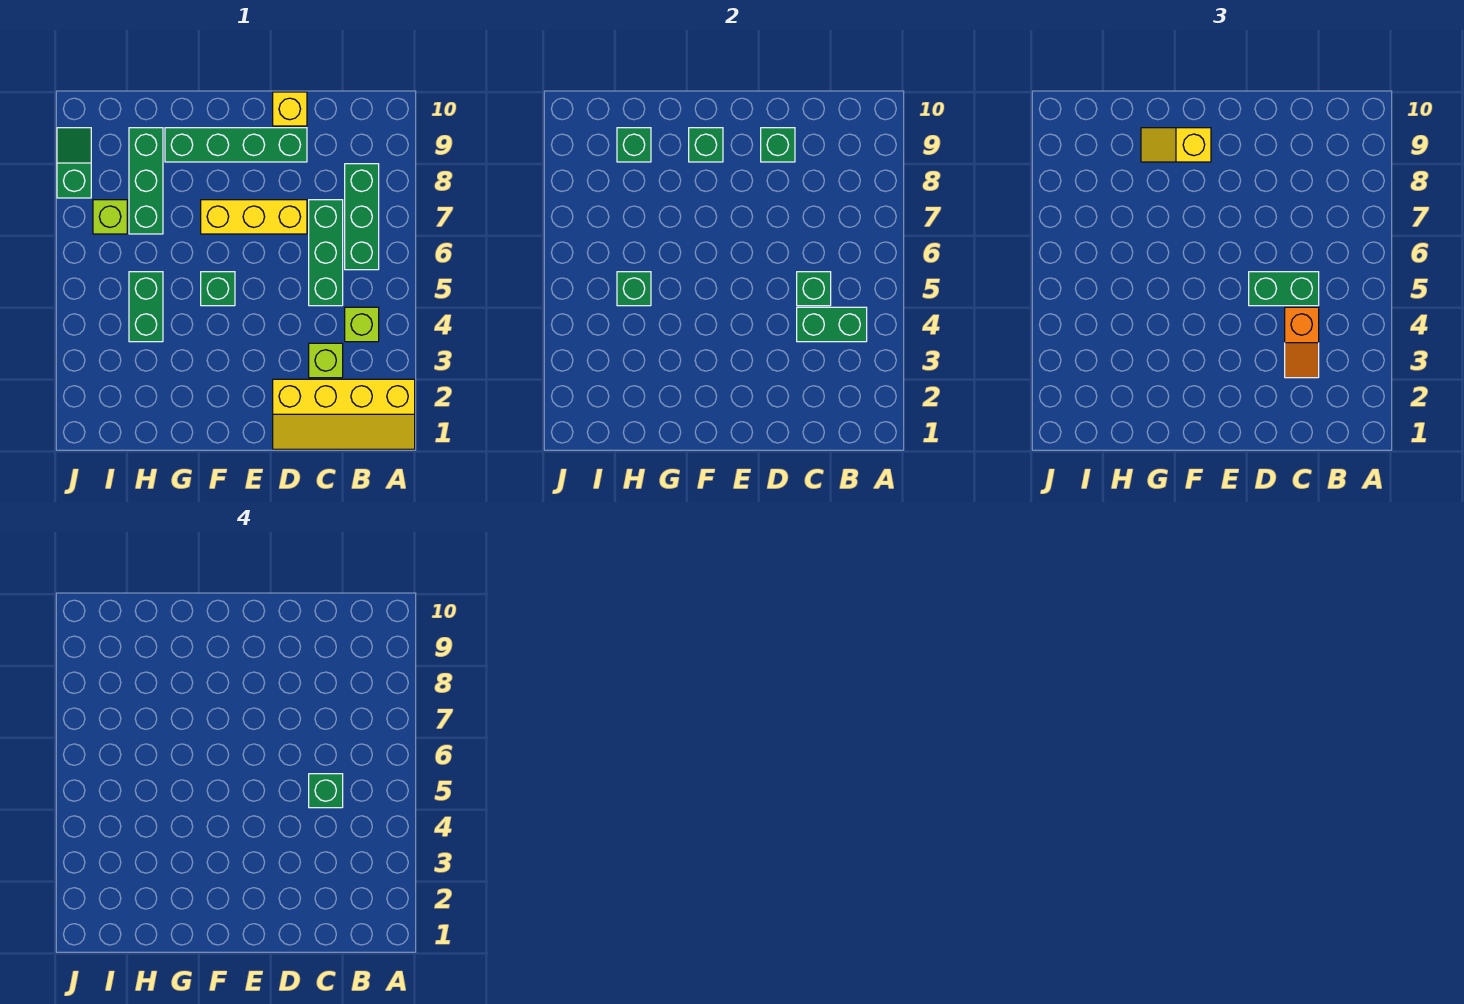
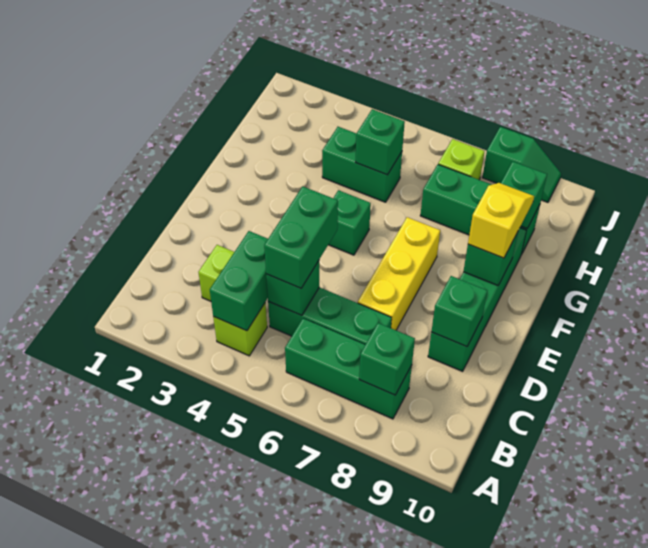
yellow 2x4 slope [273,379,415,449] -> none
orange 1x2 slope [1285,307,1319,378] -> none
green 1x1 brick [309,774,343,808] -> green 1x1 brick moved to [359,323,415,395]
yellow 1x1 brick [273,92,307,126] -> none

